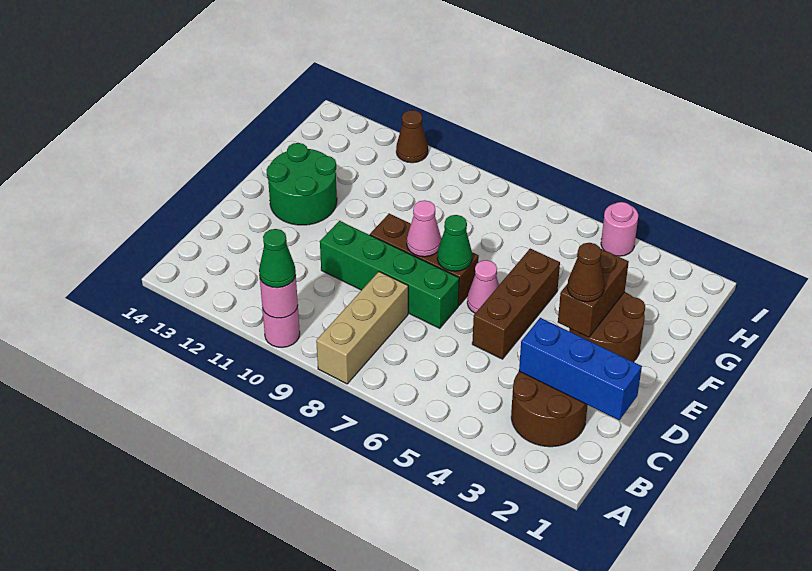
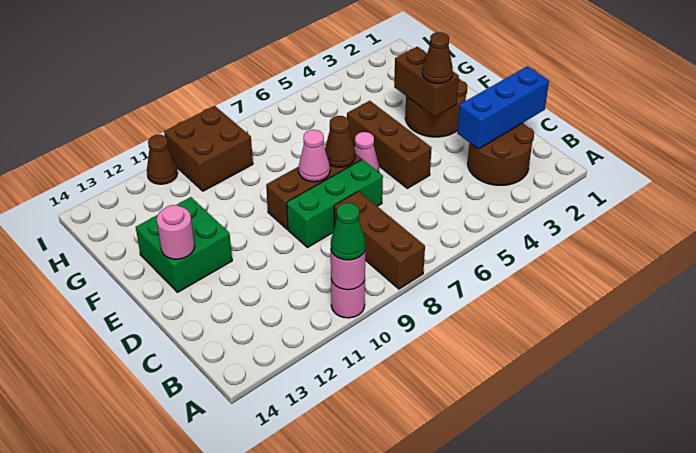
tan 1x3 brick [316,272,408,384] -> brown 1x3 brick [334,191,425,289]
green 1x4 brick [320,221,459,328] -> green 1x3 brick [287,159,383,248]
green 1x1 cone [437,215,472,271] -> brown 1x1 cone [325,116,355,167]
green 2x2 round brick [266,143,337,225] -> green 2x2 brick [136,197,232,292]
none -> brown 2x2 brick [164,106,253,191]
pink 1x1 round brick [601,202,638,256] -> pink 1x1 round brick moved to [157,205,195,259]

